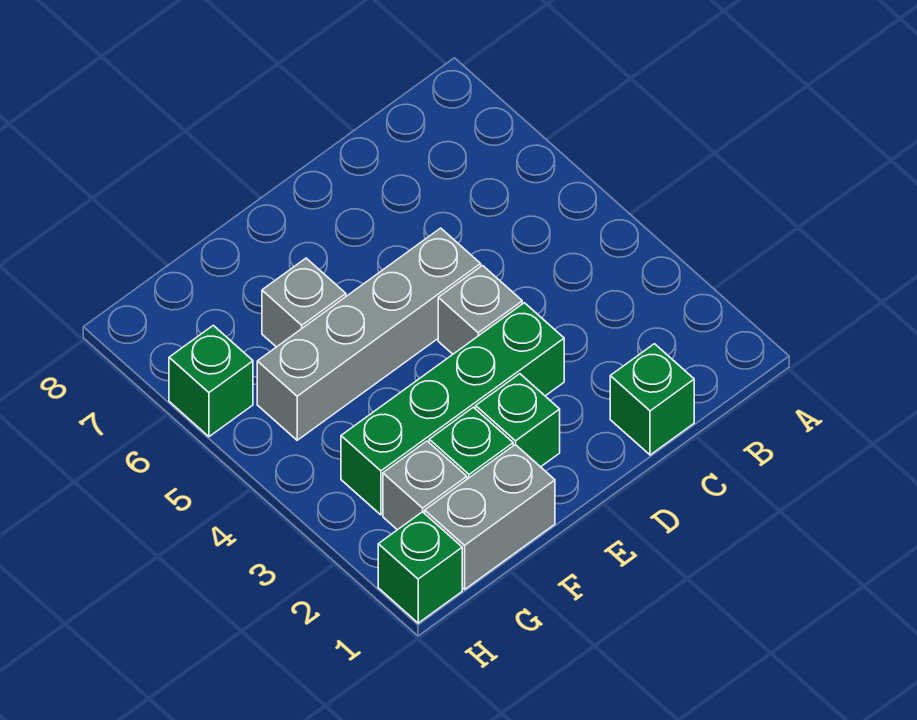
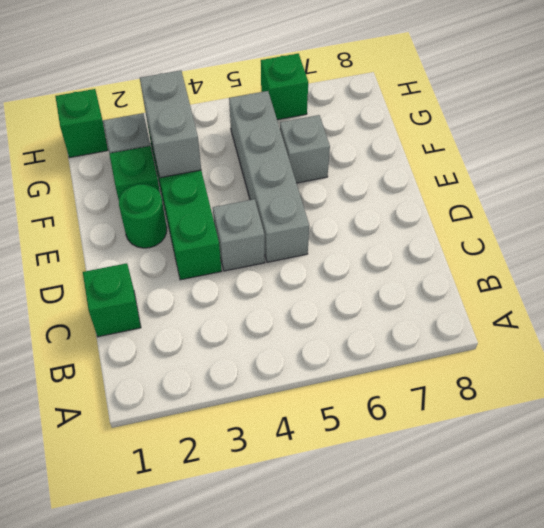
green 1x1 brick [476,374,560,467] -> green 1x1 round brick [119,184,167,248]
grey 1x2 brick [425,445,555,589] -> grey 1x2 brick moved to [140,71,201,178]

